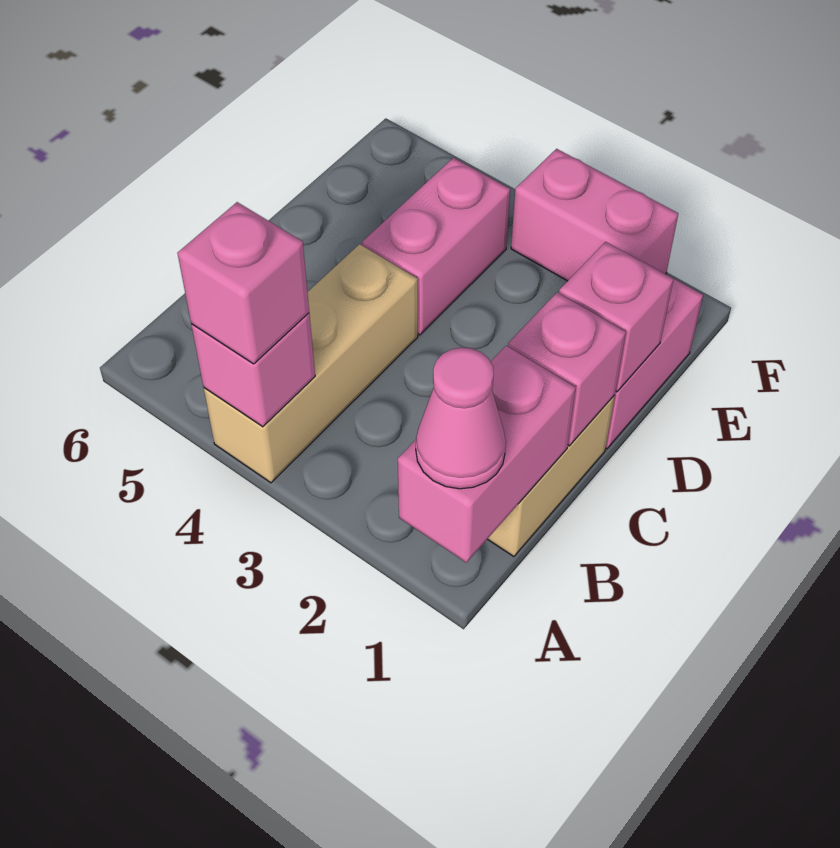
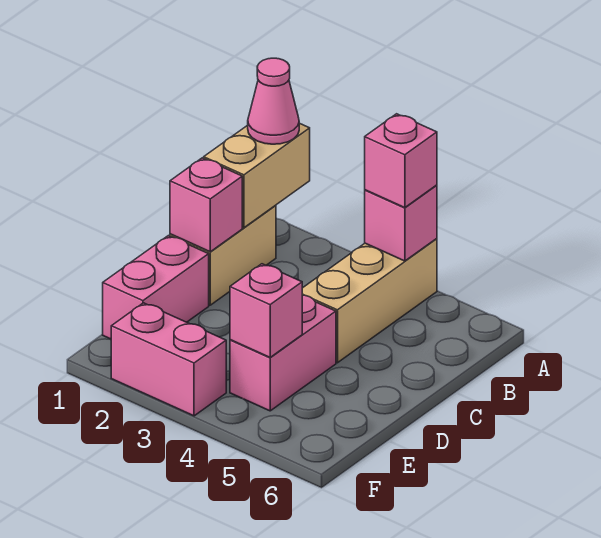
pink 1x2 brick [398,346,576,562] -> tan 1x2 brick [204,123,310,228]
pink 1x1 brick [559,242,673,392] -> pink 1x1 brick moved to [230,264,302,357]

